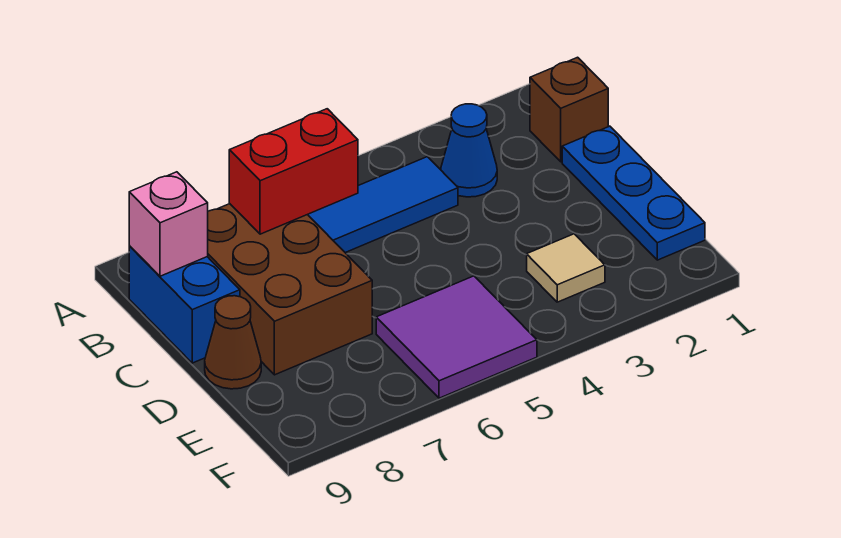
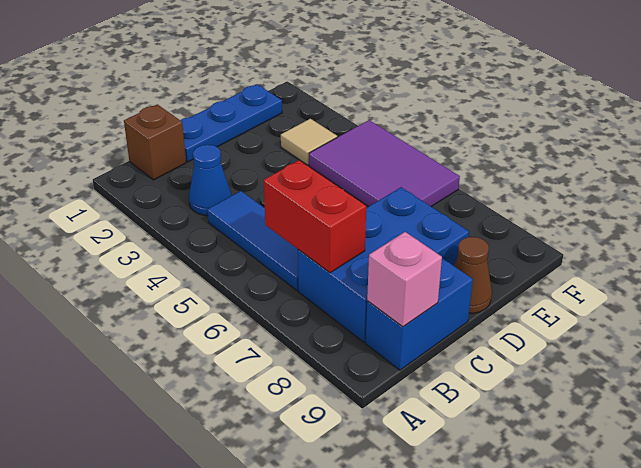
brown 2x3 brick [207,204,372,375] -> blue 2x3 brick [298,187,469,342]
purple 2x2 tile [376,276,537,398] -> purple 2x3 tile [309,120,460,207]

